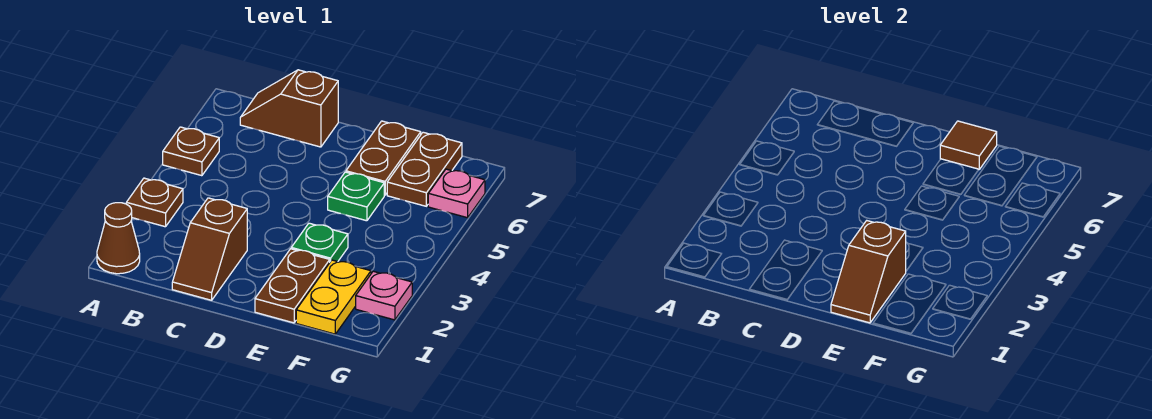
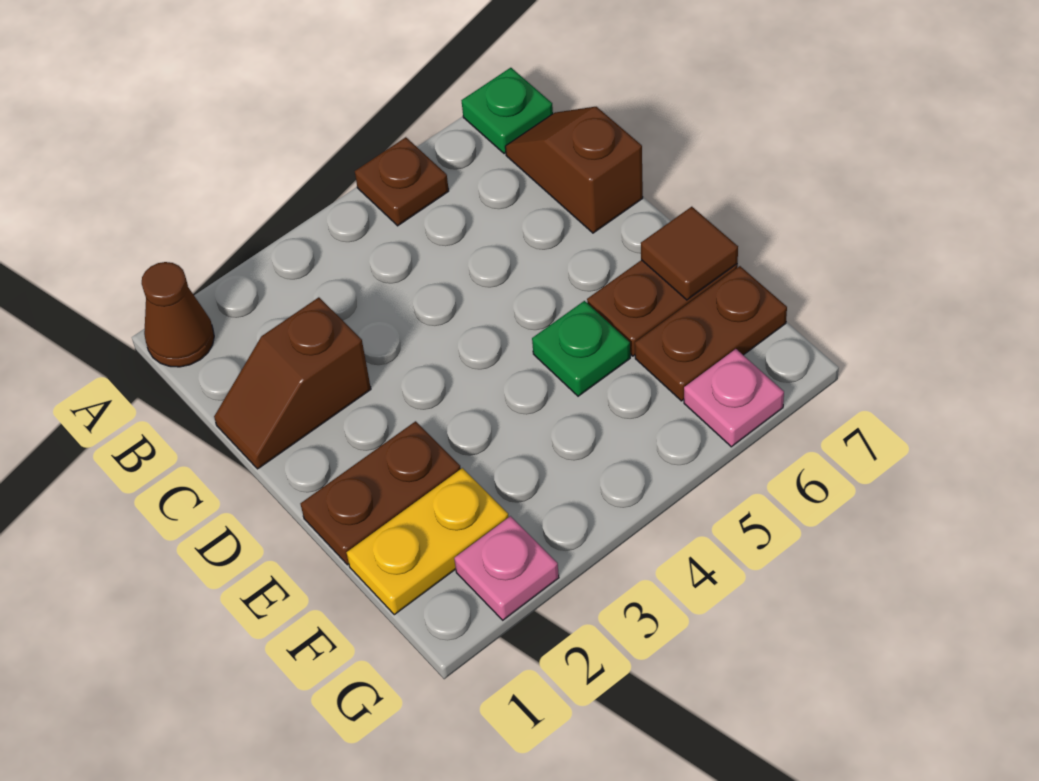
brown 1x1 plate [126,178,183,227] -> none
brown 1x2 slope [831,221,906,323] -> none
green 1x1 plate [291,223,348,262] -> green 1x1 plate moved to [461,68,553,154]

